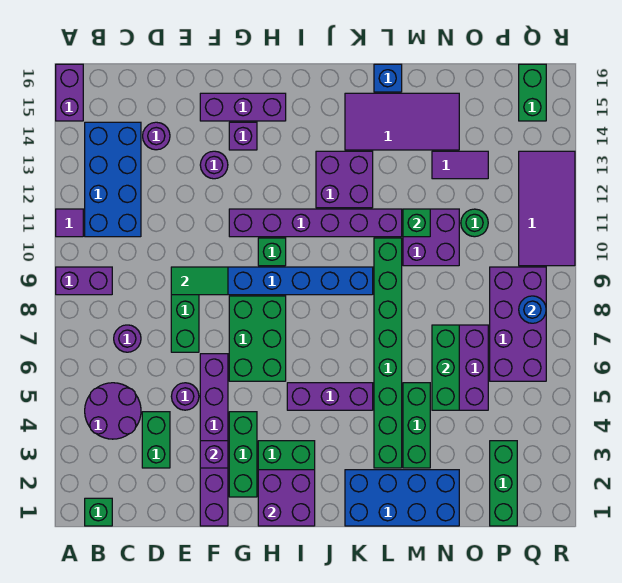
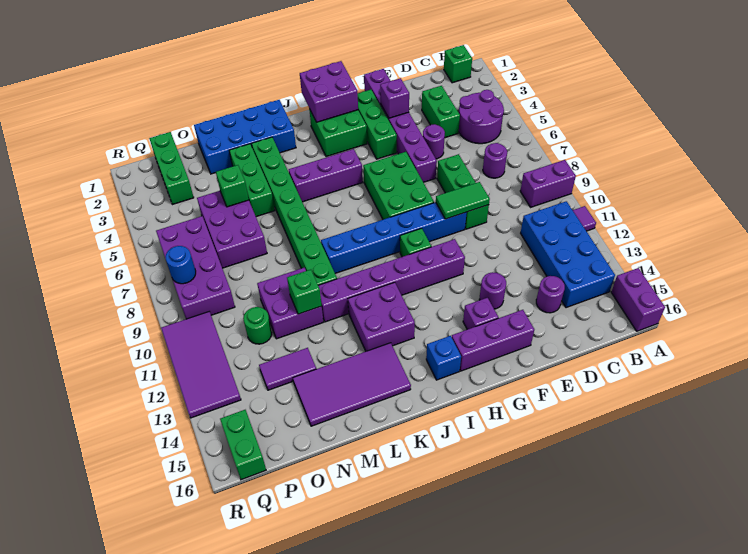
blue 1x1 brick [374,64,402,92] -> blue 1x1 brick moved to [426,336,461,380]
green 1x3 brick [432,325,459,410] -> green 1x1 brick [216,165,249,207]

